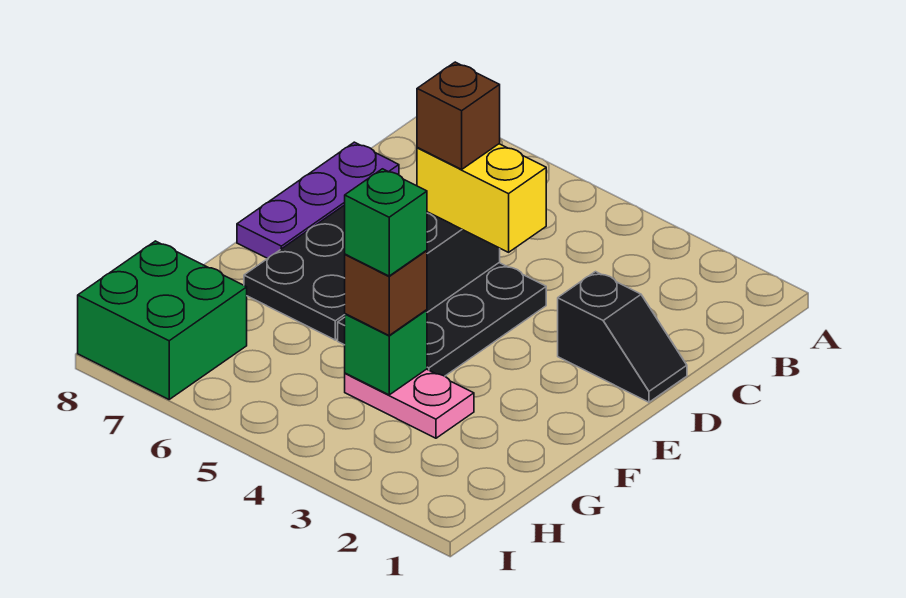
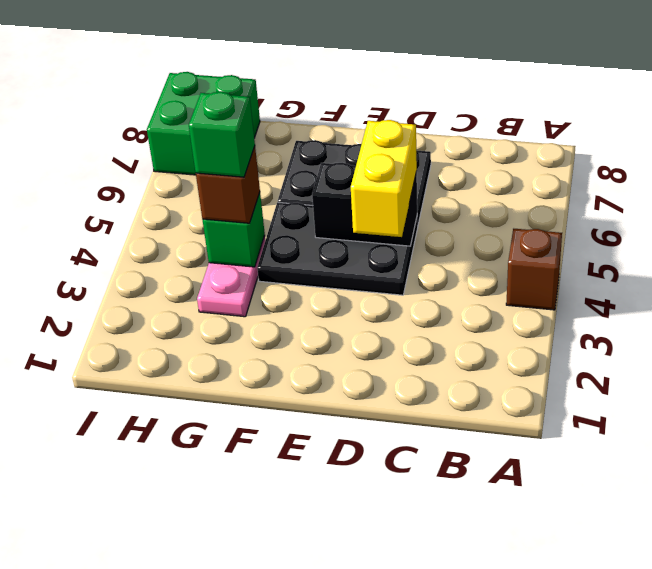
purple 1x3 plate [237,142,399,258] -> none
black 1x2 slope [558,272,687,402] -> none
brown 1x1 brick [417,62,500,169] -> brown 1x1 brick moved to [506,229,562,310]

